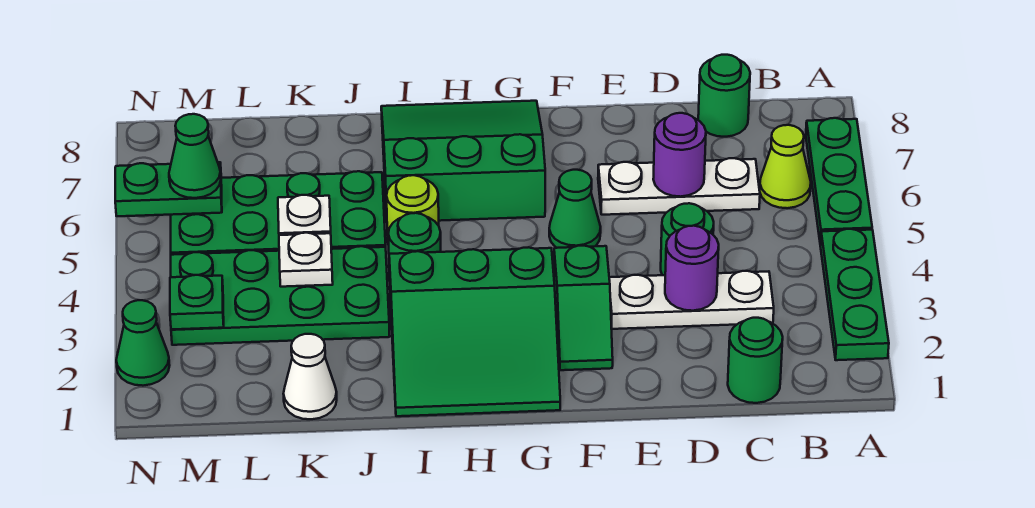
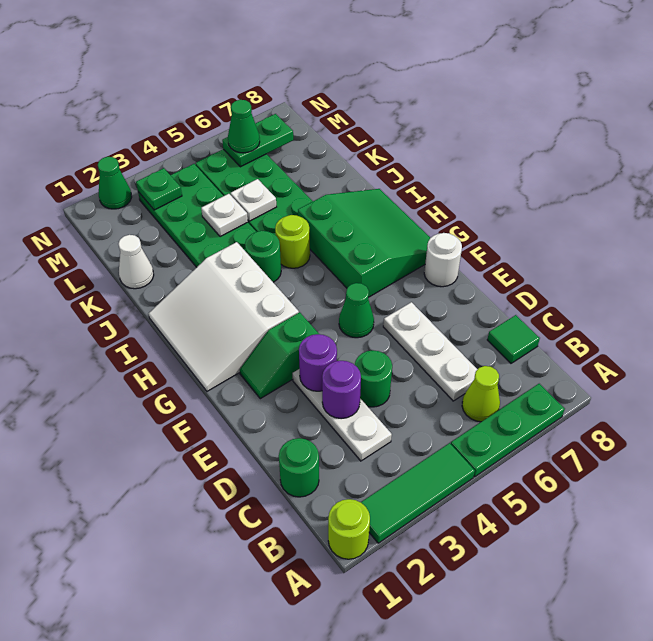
none -> lime 1x1 round brick [328,499,370,559]
green 1x3 plate [820,229,889,360] -> green 1x3 tile [361,443,475,543]
green 1x1 round brick [698,55,750,137] -> green 1x1 tile [487,315,540,363]
purple 1x1 round brick [653,113,706,197] -> purple 1x1 round brick moved to [299,334,337,391]
none -> white 1x1 round brick [424,233,462,287]
green 3x3 slope [389,247,560,416] -> white 3x3 slope [148,242,299,391]
green 1x2 plate [115,162,222,216] -> green 1x2 plate turned to [222,114,293,167]

